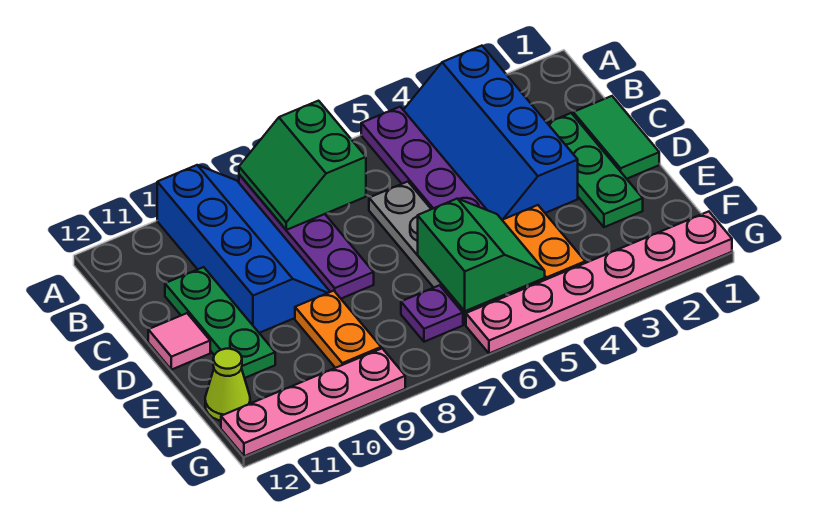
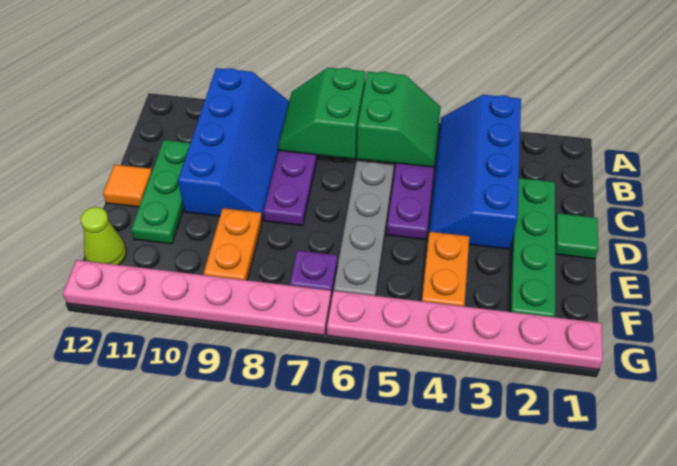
green 1x2 tile [573,96,659,179] -> green 1x1 tile [555,213,599,259]
green 1x3 plate [548,113,643,227] -> green 1x4 plate [510,178,555,317]
pink 1x1 tile [148,313,210,370] -> orange 1x1 tile [103,165,152,207]
green 2x2 slope [418,199,545,311] -> green 2x2 slope moved to [357,72,441,167]
pink 1x4 plate [221,349,405,456] -> pink 1x6 plate [63,260,331,335]

